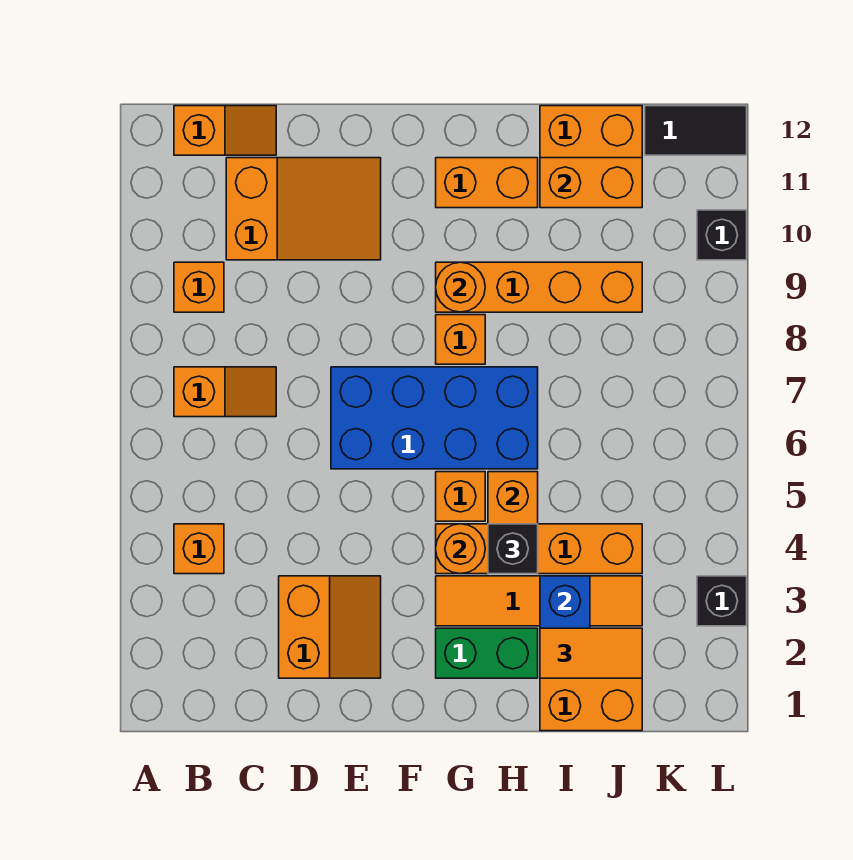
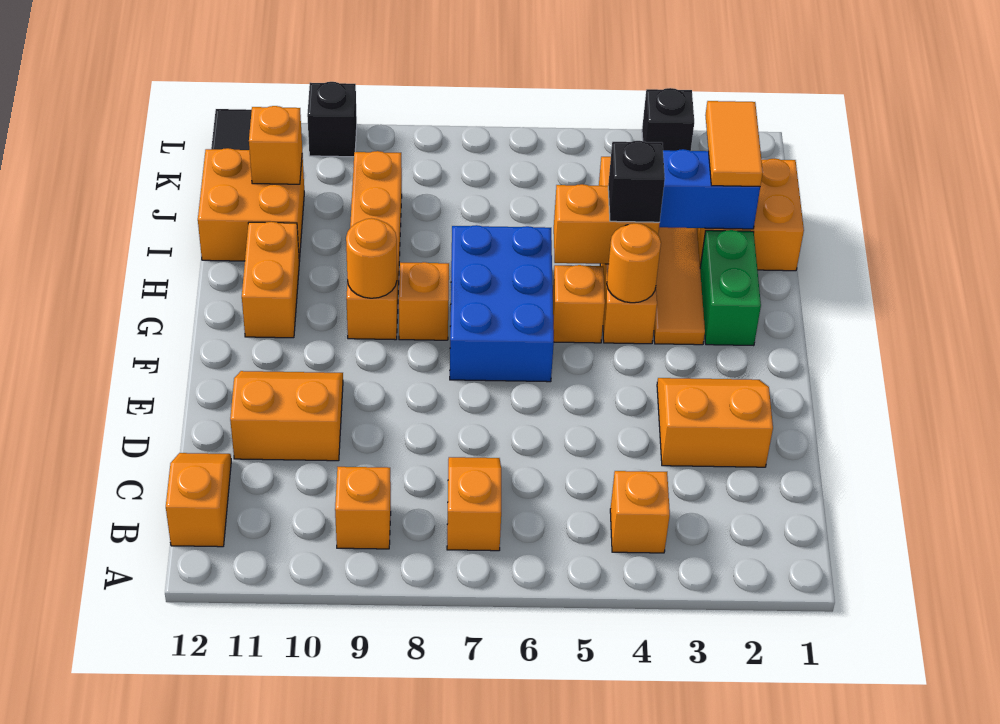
orange 2x3 slope [226,158,381,260] -> orange 2x2 slope [230,371,343,461]
blue 2x4 brick [331,367,538,469] -> blue 2x3 brick [450,225,554,382]
orange 1x2 brick [540,158,642,208] -> orange 1x1 brick [249,106,302,184]

